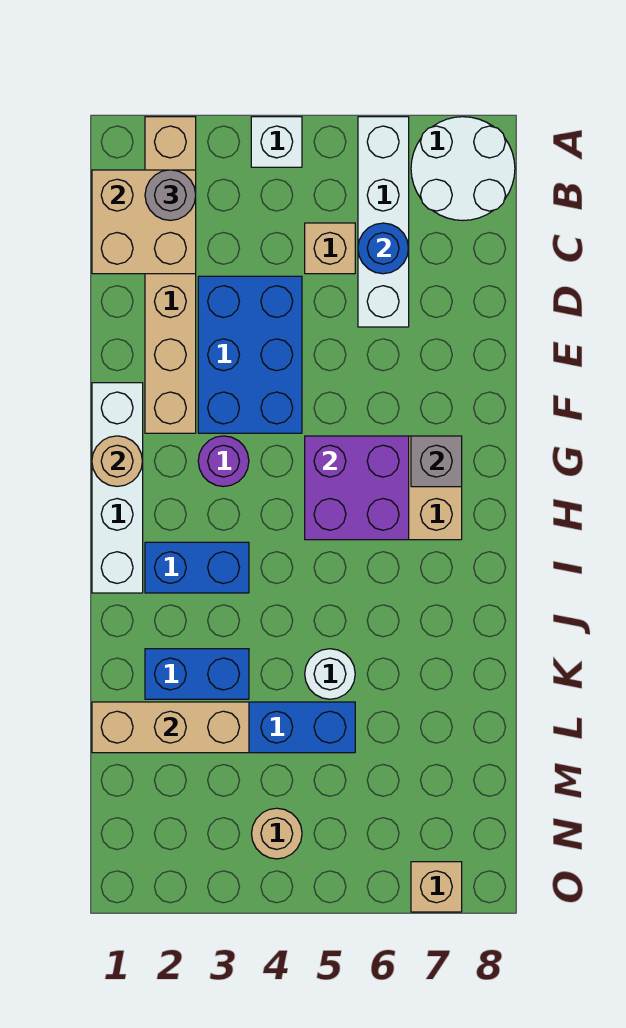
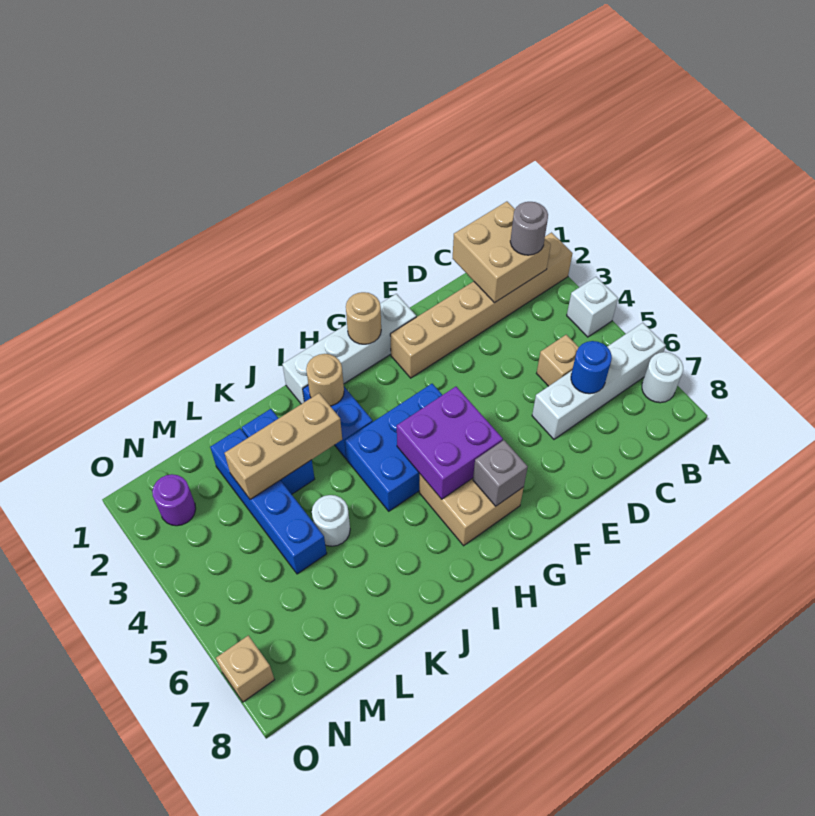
white 2x2 round brick [411,117,515,220] -> white 1x1 round brick [642,352,683,403]
blue 2x3 brick [198,276,302,433] -> blue 2x3 brick moved to [345,384,442,511]
purple 1x1 round brick [198,436,249,486] -> purple 1x1 round brick moved to [152,474,196,526]
tan 1x3 brick [92,702,249,753] -> tan 1x3 brick turned to [225,393,342,499]
tan 1x1 round brick [251,808,302,859] -> tan 1x1 round brick moved to [306,354,344,406]

